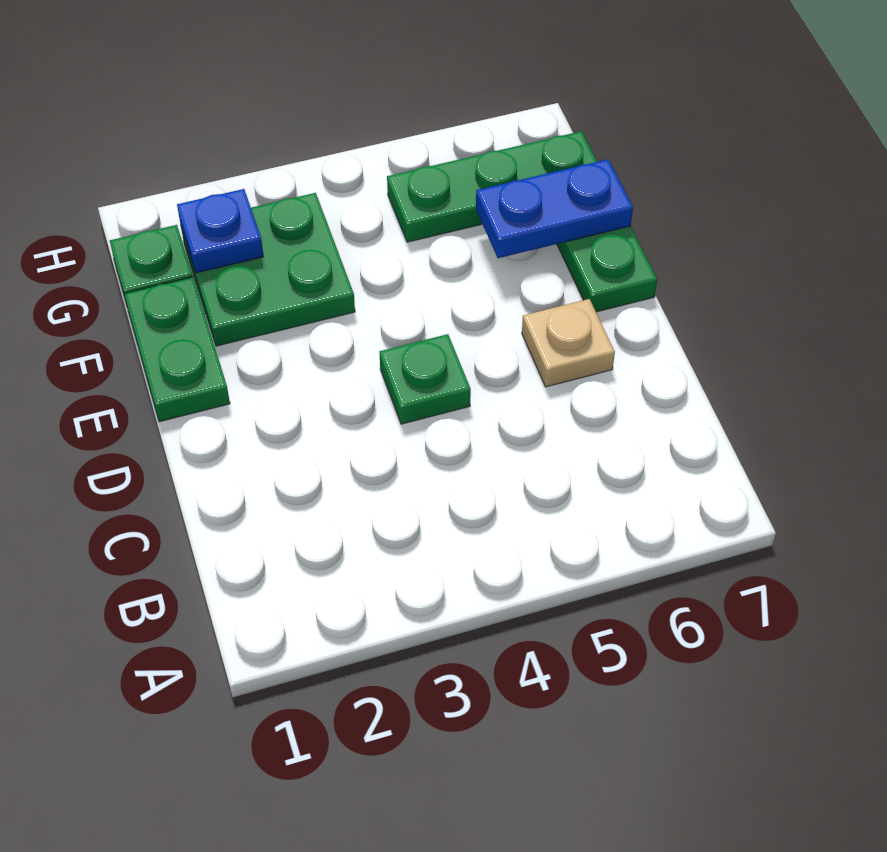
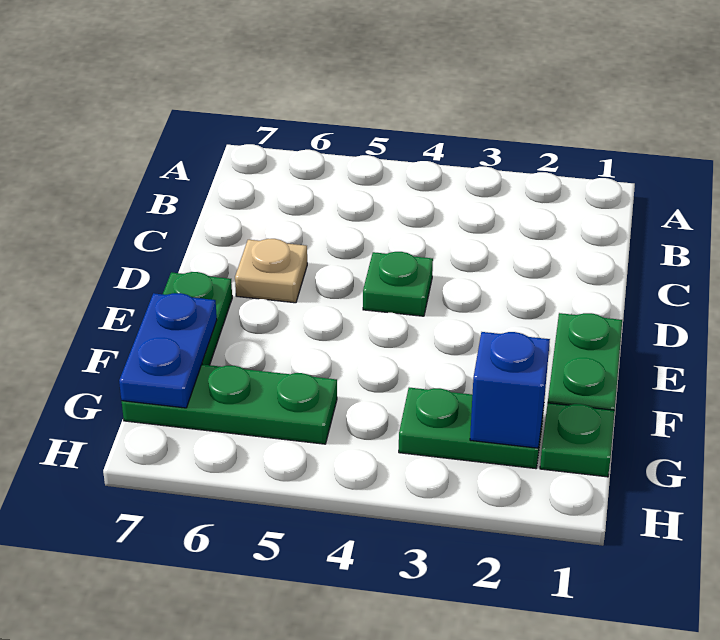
green 2x2 plate [181,193,355,346] -> green 1x2 plate [399,388,544,469]
blue 1x2 plate [476,159,633,258] -> blue 1x2 plate turned to [119,293,217,408]
blue 1x1 plate [177,189,264,273] -> blue 1x1 brick [470,332,550,448]

